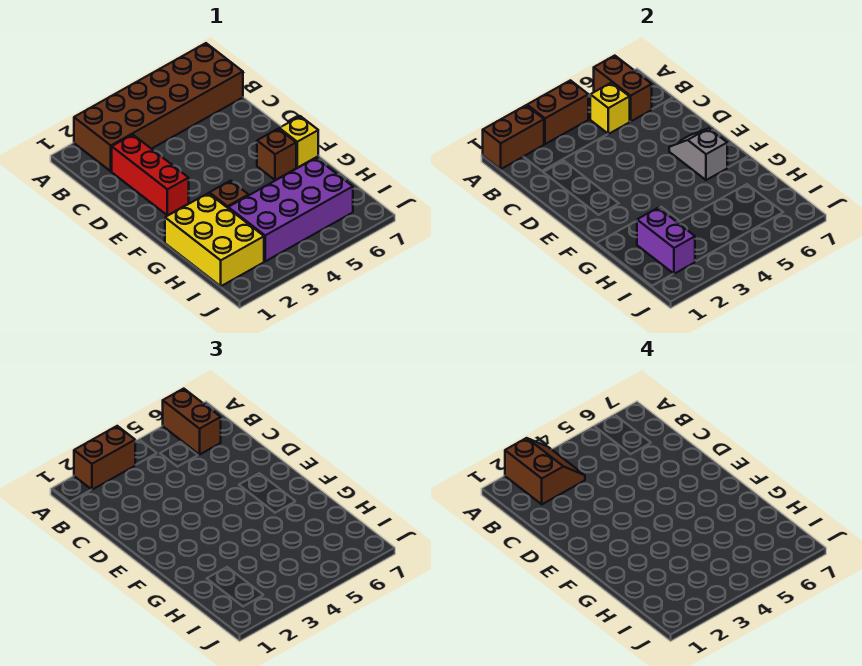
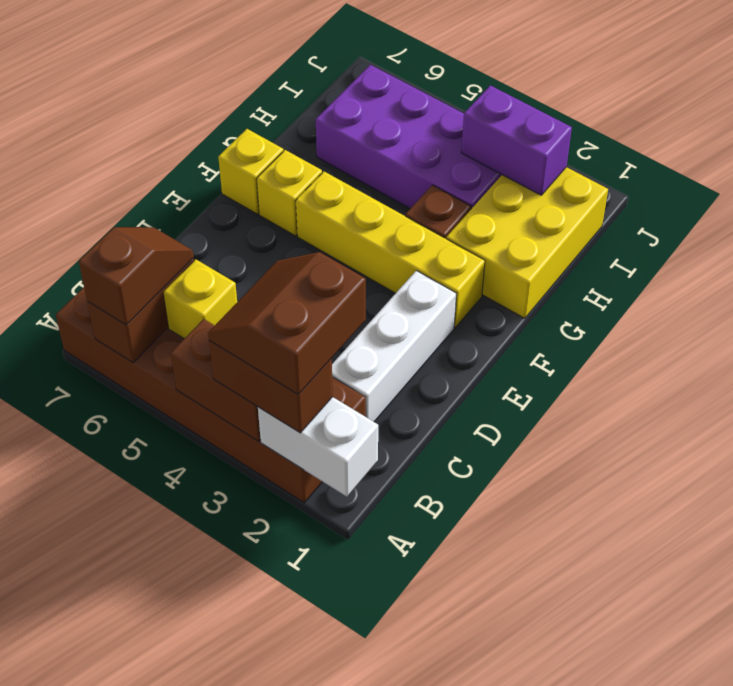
brown 1x2 brick [483,105,544,169] -> white 1x2 brick [258,397,378,497]
brown 1x2 brick [163,389,221,454] -> brown 1x2 slope [79,227,194,325]
red 1x3 brick [112,135,189,215] -> white 1x3 brick [332,271,456,422]
grey 1x2 slope [669,128,727,180] -> none
none -> yellow 1x4 brick [296,172,485,327]
brown 1x1 brick [257,129,296,180] -> yellow 1x1 brick [257,150,322,236]
purple 1x2 brick [637,208,695,274] -> purple 1x2 brick turned to [461,85,572,195]

